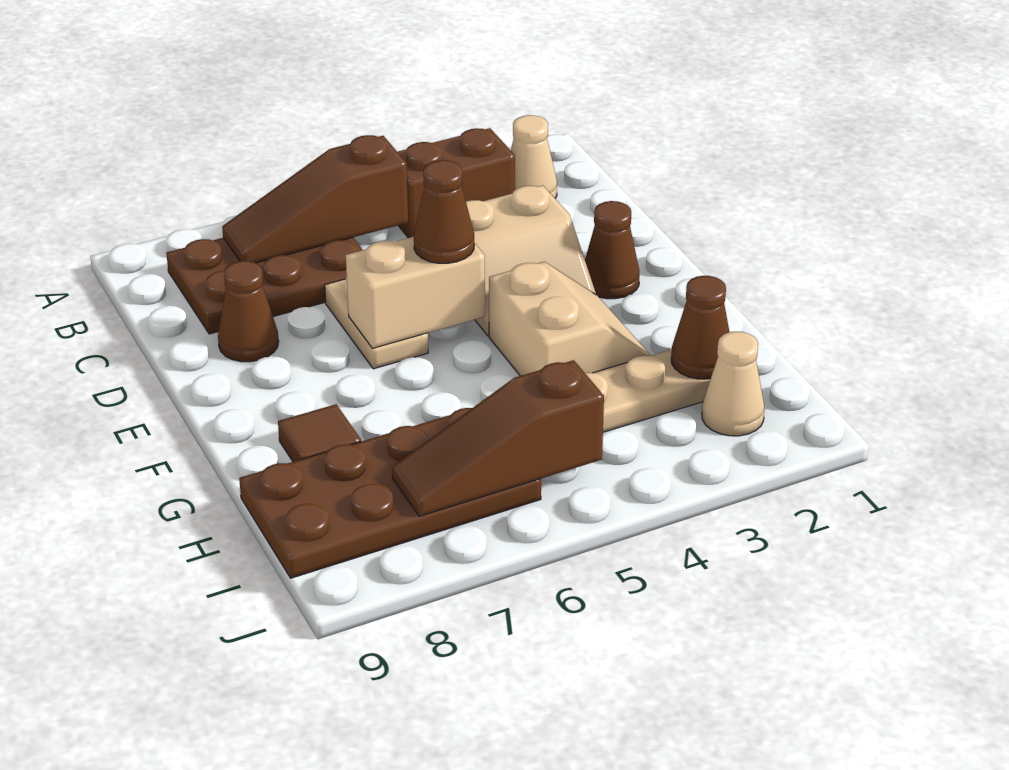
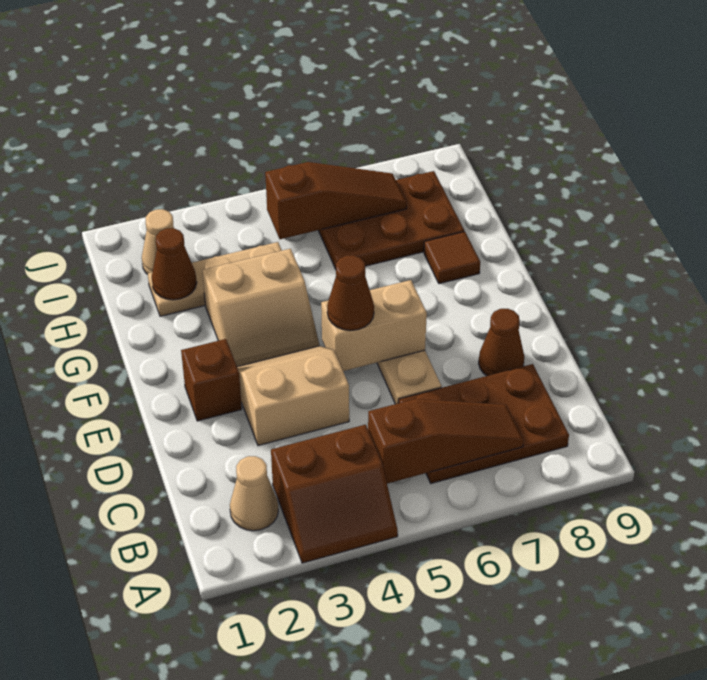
brown 1x1 cone [585,201,640,299] -> brown 1x1 brick [181,339,242,421]
tan 2x2 slope [489,262,651,376] -> tan 2x2 slope turned to [202,249,319,367]
brown 2x4 plate [239,408,541,578] -> brown 2x3 plate [318,171,464,269]

